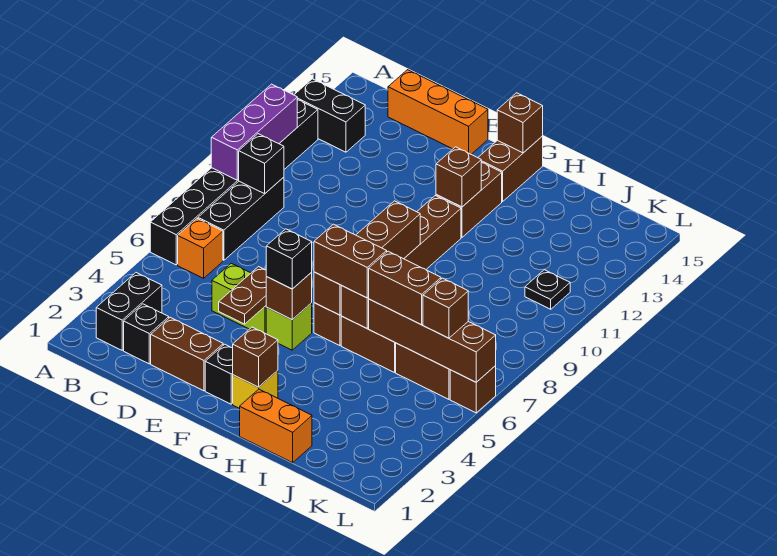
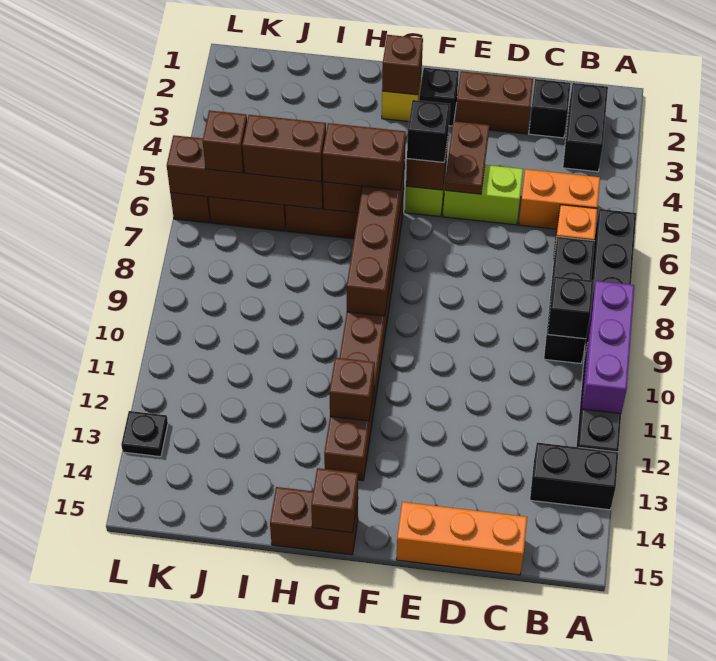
brown 1x2 brick [478,136,543,201] -> brown 1x2 brick turned to [270,487,358,555]
orange 1x2 brick [240,389,312,463] -> orange 1x2 brick moved to [519,169,600,229]
black 1x1 plate [525,270,570,309] -> black 1x1 plate moved to [121,411,168,457]

